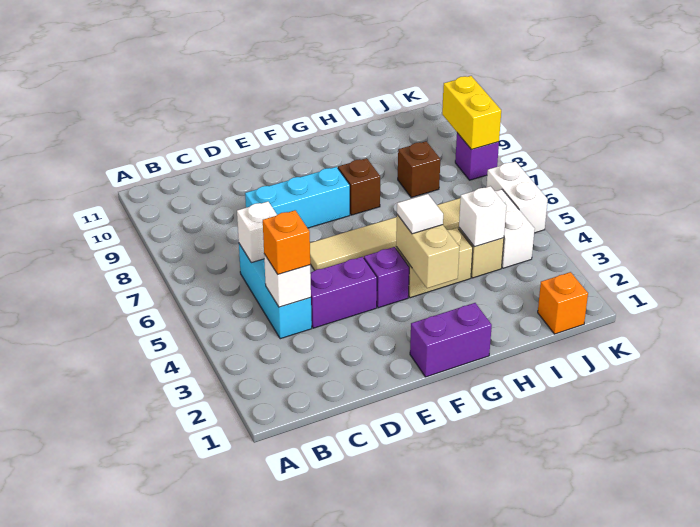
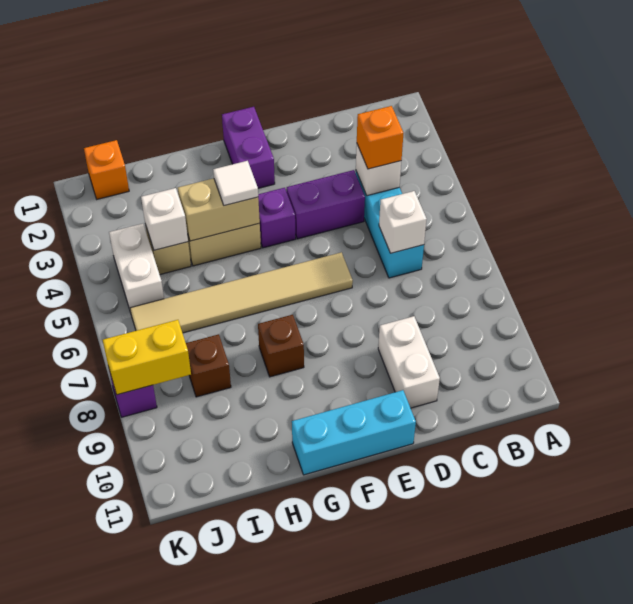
cyan 1x3 brick [245,167,350,228] -> cyan 1x3 brick moved to [292,390,416,475]
purple 1x2 brick [410,303,492,377] -> purple 1x2 brick turned to [222,107,275,188]
tan 1x2 brick [396,215,459,288] -> tan 1x2 brick turned to [178,178,260,241]
white 1x2 brick [486,161,548,233] -> white 1x2 brick moved to [378,316,440,408]
yellow 1x2 brick [442,76,501,150] -> yellow 1x2 brick turned to [103,320,191,395]

